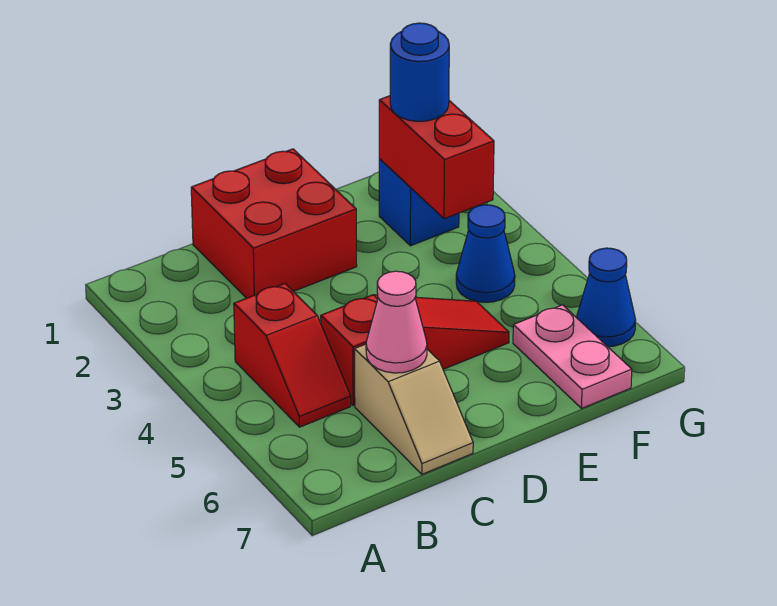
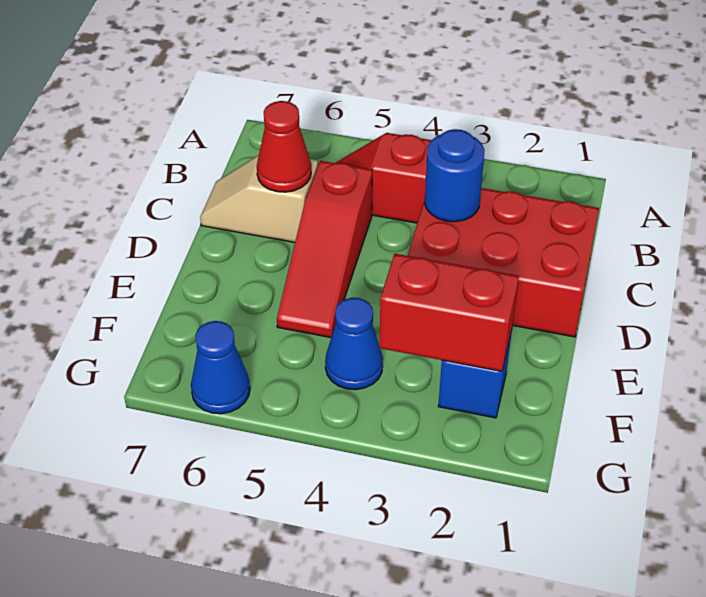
red 2x2 brick [191,149,357,298] -> red 2x3 brick [408,188,599,337]
pink 1x1 cone [366,271,427,373] -> red 1x1 cone [257,101,311,192]
blue 1x1 round brick [390,23,449,122] -> blue 1x1 round brick moved to [425,129,484,222]
pink 1x2 plate [513,305,632,408] -> none

